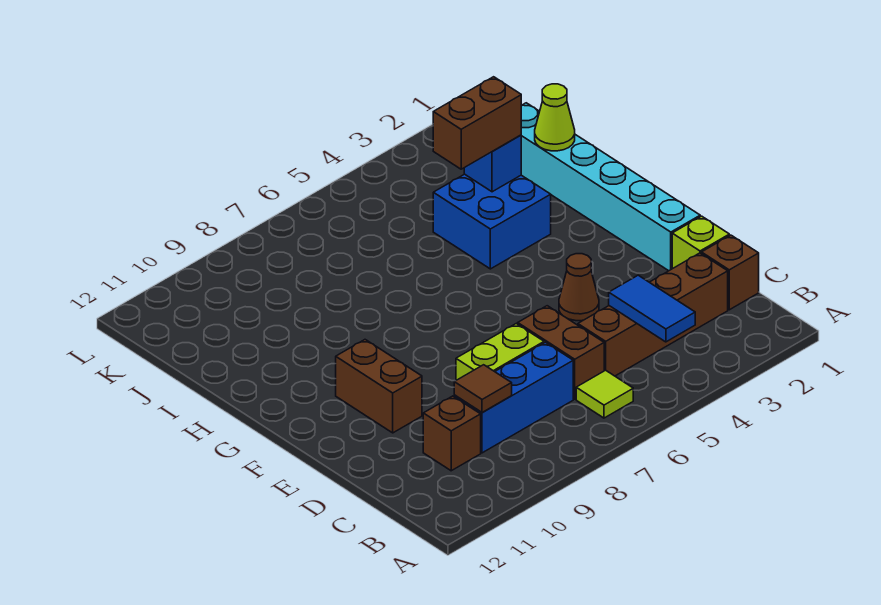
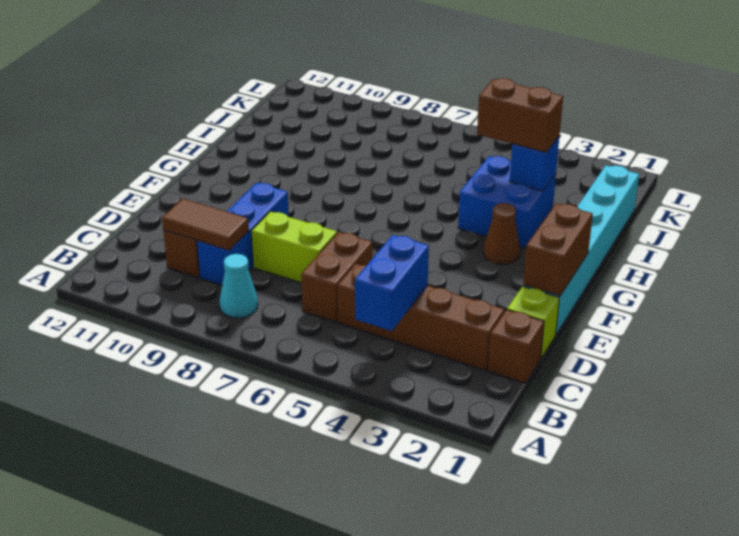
blue 1x2 tile [609,275,695,342] -> blue 1x2 brick [355,235,429,331]
lime 1x1 tile [576,370,633,418] -> none
none -> cyan 1x1 cone [219,254,258,318]
blue 1x3 brick [454,342,573,453] -> blue 1x3 brick turned to [197,183,289,285]
brown 1x1 tile [454,365,512,412] -> brown 1x2 tile [162,198,249,250]
brown 1x1 cone [559,254,599,321] -> brown 1x1 cone moved to [483,203,520,264]
brown 1x2 brick [336,340,422,433] -> brown 1x2 brick moved to [523,203,593,296]
lime 1x1 cone [535,84,575,151] -> none

